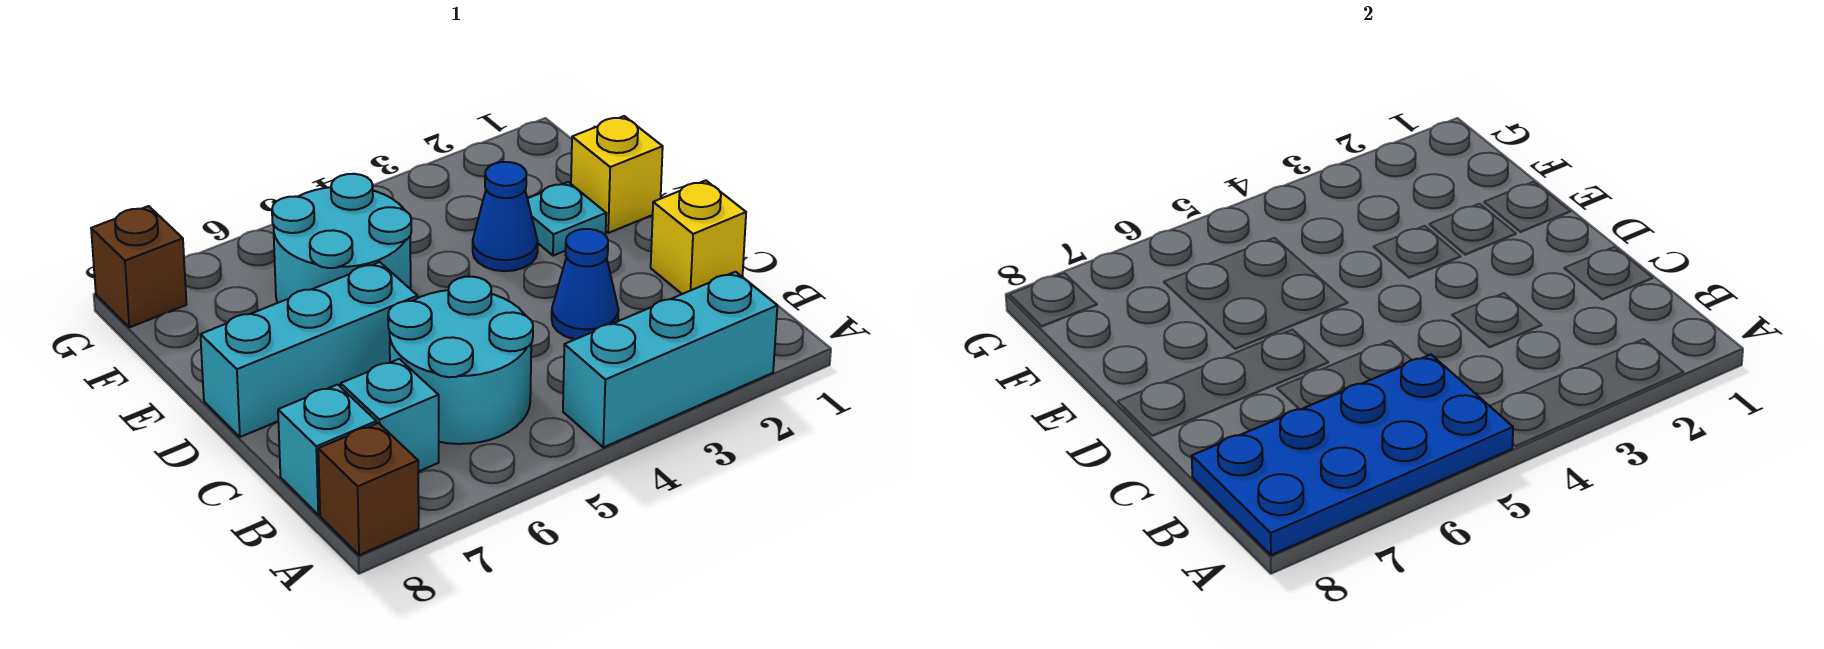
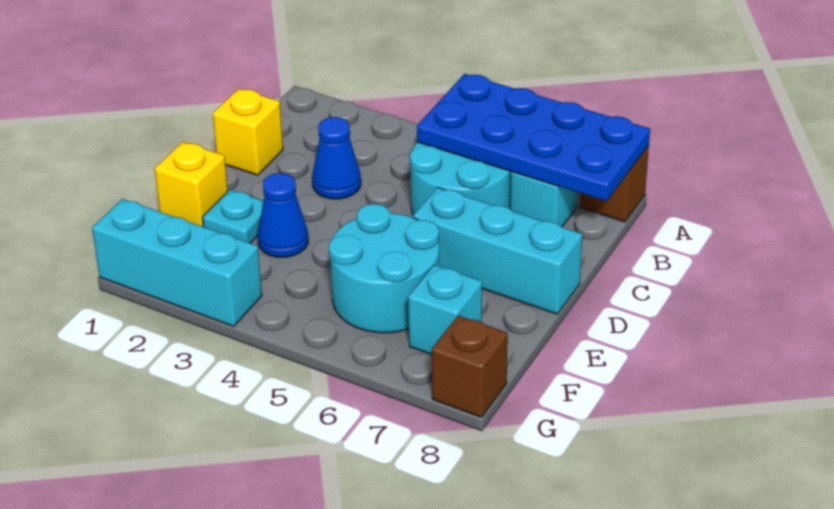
cyan 1x3 brick [563,272,777,447] -> cyan 1x3 brick moved to [92,199,262,327]
cyan 1x1 brick [278,385,376,515] -> cyan 1x1 brick moved to [408,265,482,355]

